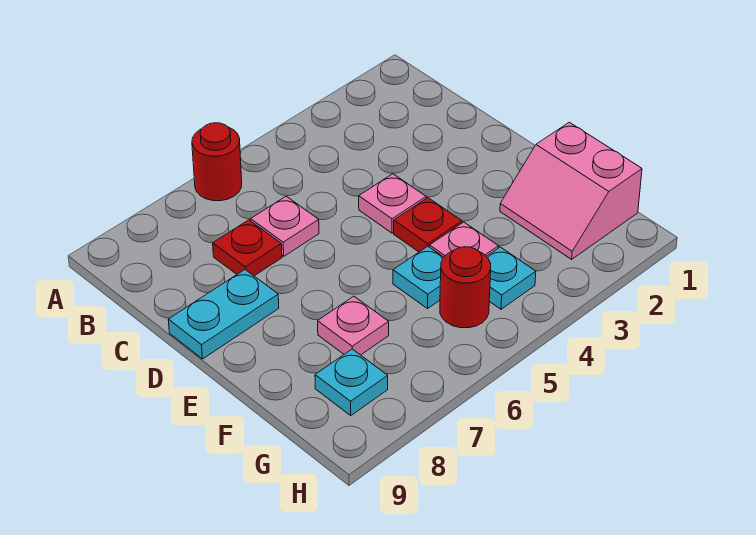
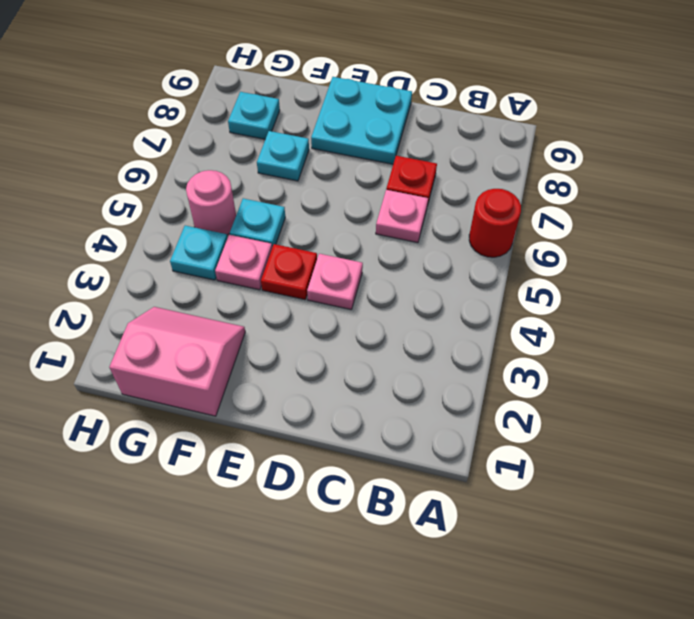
cyan 1x2 plate [168,270,279,359] -> cyan 2x2 plate [311,77,412,164]
pink 1x1 plate [318,296,389,355] -> cyan 1x1 plate [257,131,309,181]
red 1x1 round brick [440,247,491,328] -> pink 1x1 round brick [186,170,236,235]

